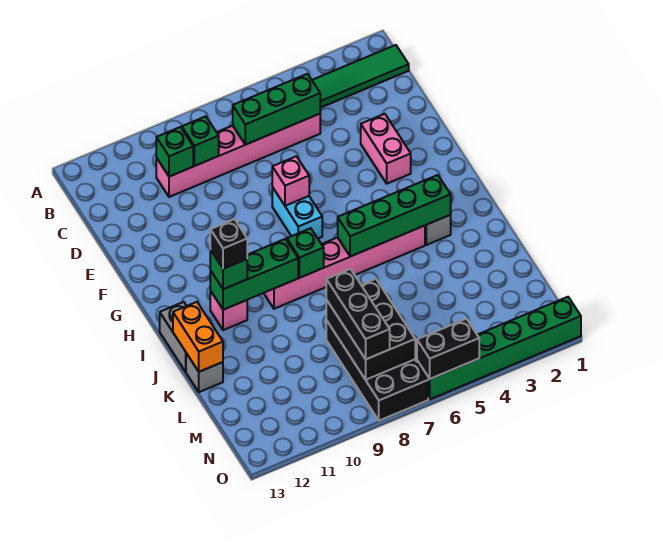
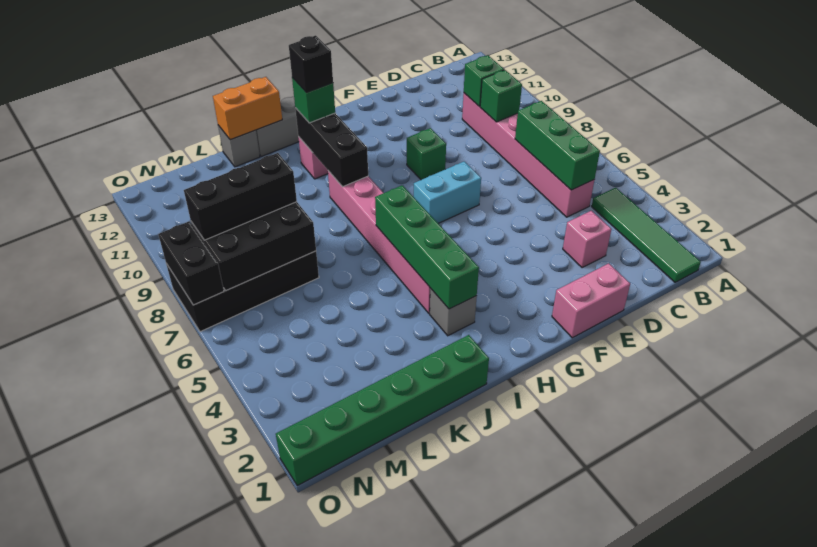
pink 1x2 brick [361,114,411,184] -> pink 1x2 brick moved to [552,263,630,338]
pink 1x1 brick [272,156,309,206] -> pink 1x1 brick moved to [563,211,612,268]
green 1x1 brick [287,228,324,278] -> green 1x1 brick moved to [407,128,446,180]
green 1x3 brick [210,239,298,310] -> black 1x3 brick [295,108,368,187]
green 1x6 brick [417,297,581,399] -> green 1x6 brick turned to [275,335,489,486]
black 1x2 brick [417,319,479,379] -> black 1x2 brick moved to [158,222,224,305]

